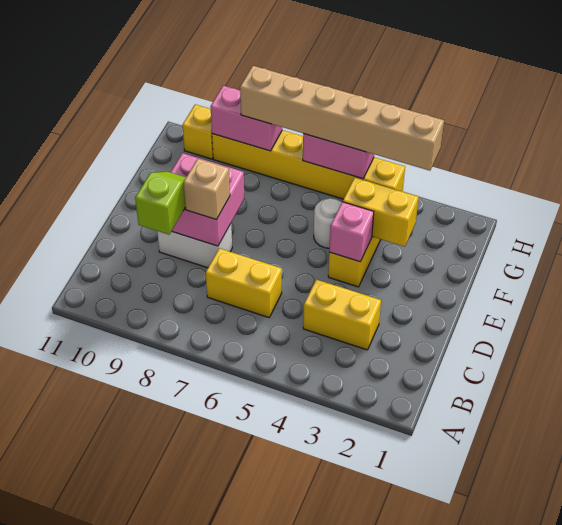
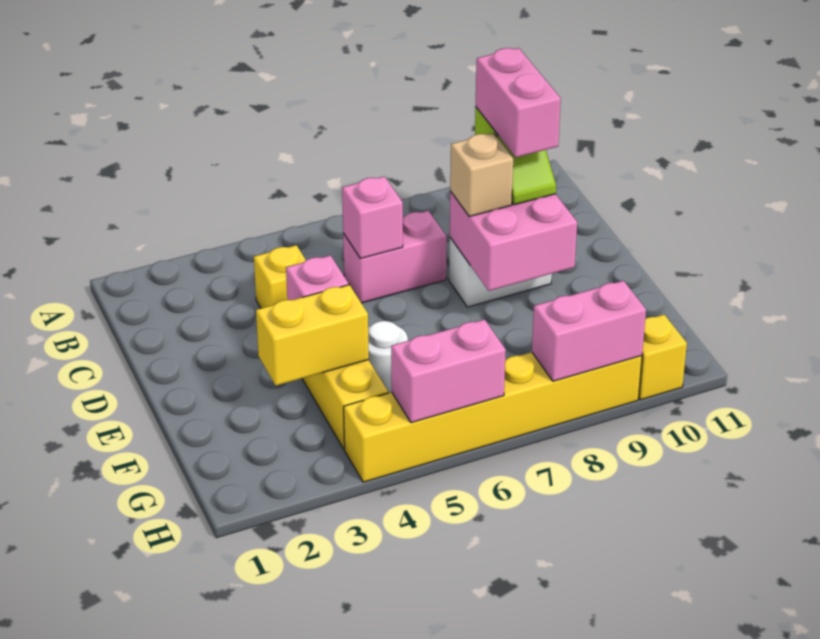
yellow 1x2 brick [303,279,381,350] -> yellow 1x1 brick [254,245,306,308]
yellow 1x2 brick [206,248,282,318] -> pink 1x2 brick [343,211,447,303]
none -> pink 1x1 brick [342,177,403,258]
none -> pink 1x2 brick [476,48,561,157]
tan 1x6 brick [240,66,444,171] -> none

